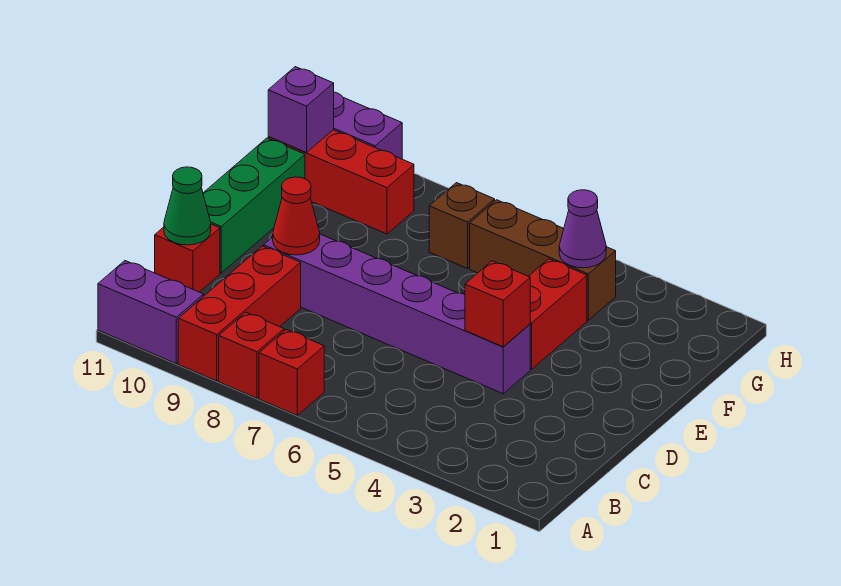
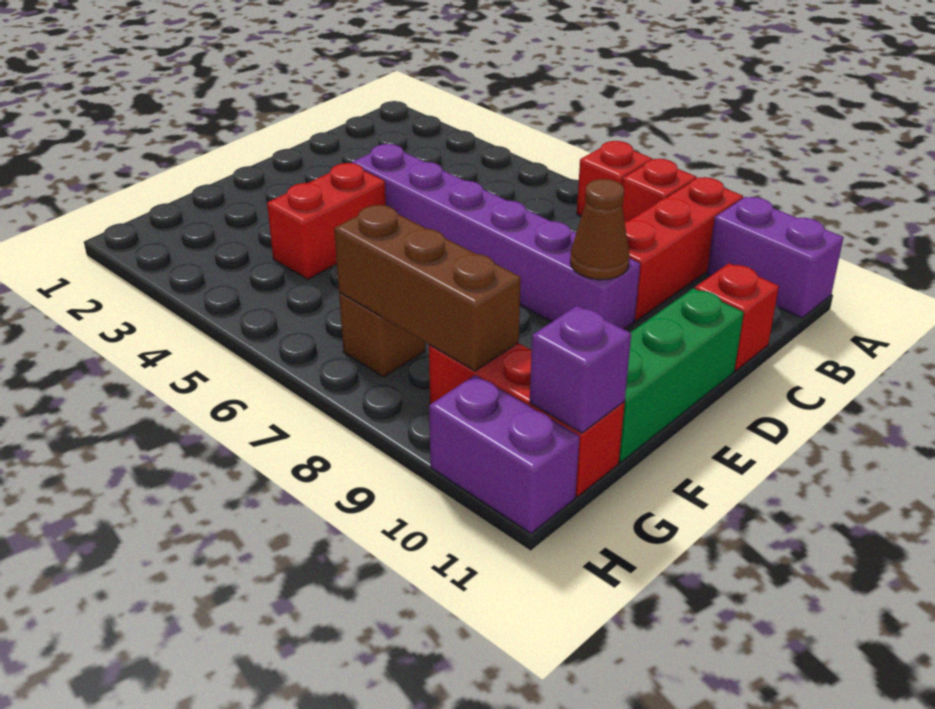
green 1x1 cone [164,167,211,245] -> none
red 1x1 brick [465,261,530,347] -> none
red 1x1 cone [273,177,320,255] -> brown 1x1 cone [570,179,630,280]
brown 1x3 brick [470,200,616,320] -> brown 1x3 brick moved to [334,205,521,371]
purple 1x1 cone [559,190,606,268] -> none

